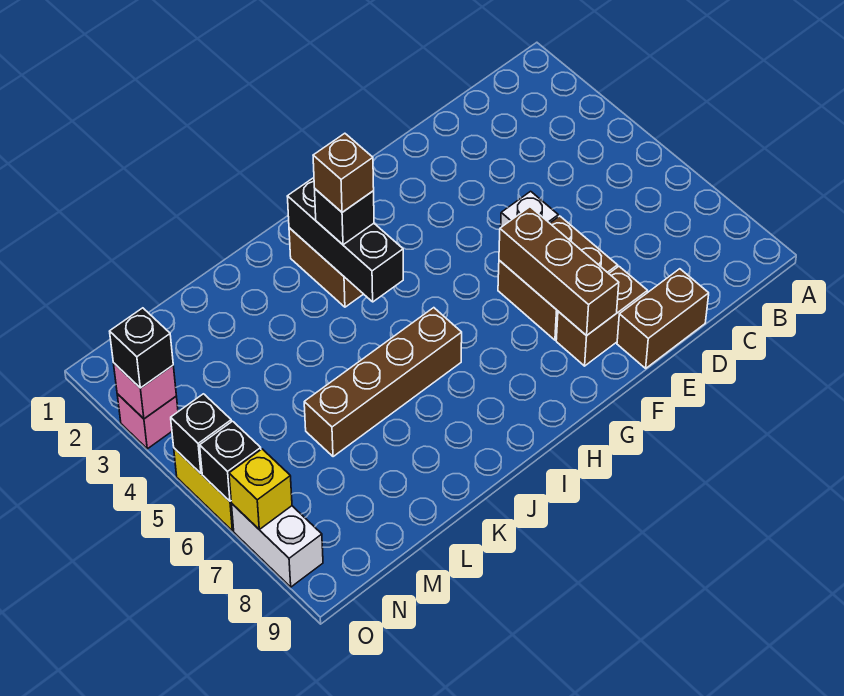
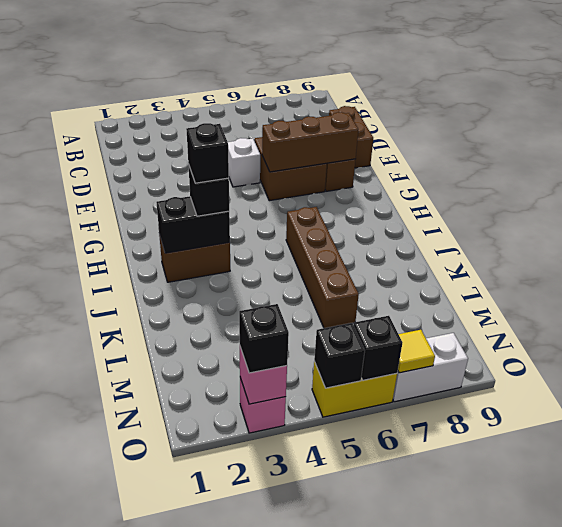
black 1x3 brick [287,178,403,302] -> black 1x2 brick [157,196,230,253]
brown 1x1 brick [313,133,374,212] -> black 1x1 brick [186,123,229,183]
yellow 1x1 brick [229,449,292,530] -> yellow 1x1 tile [398,330,435,373]

